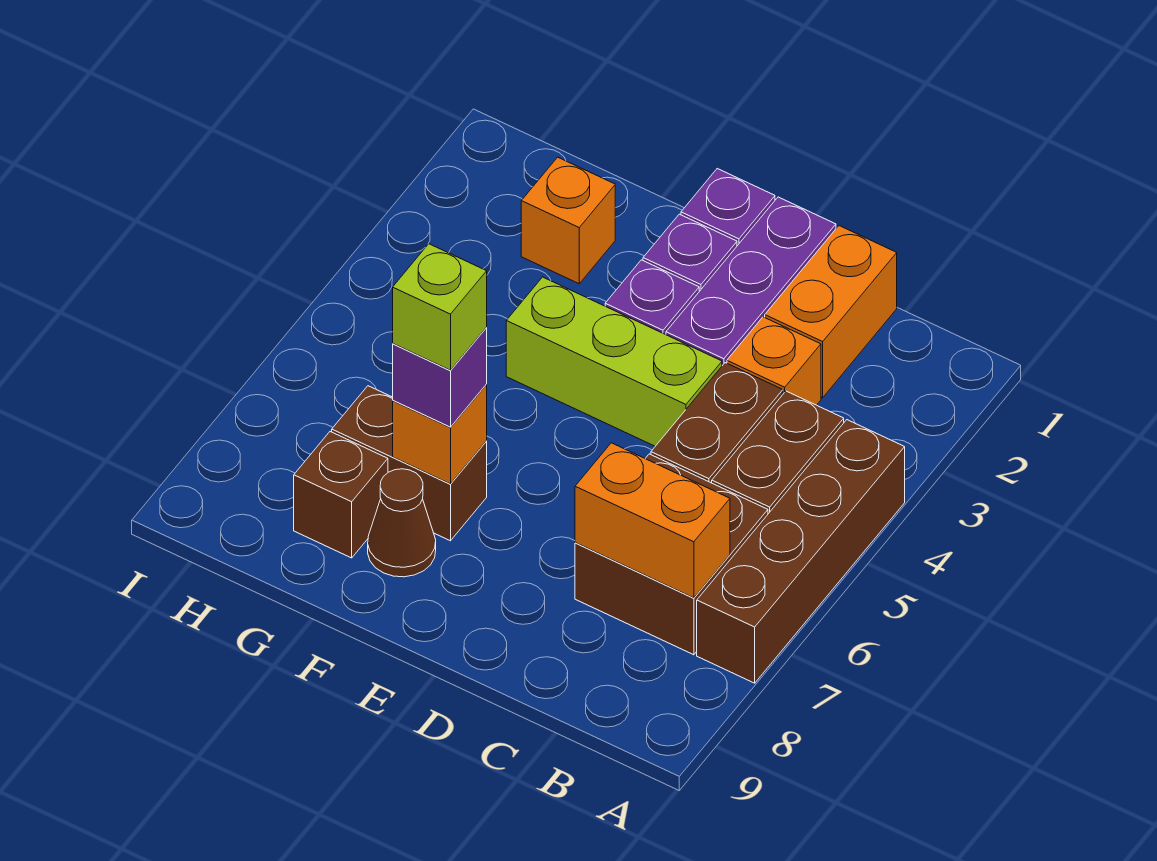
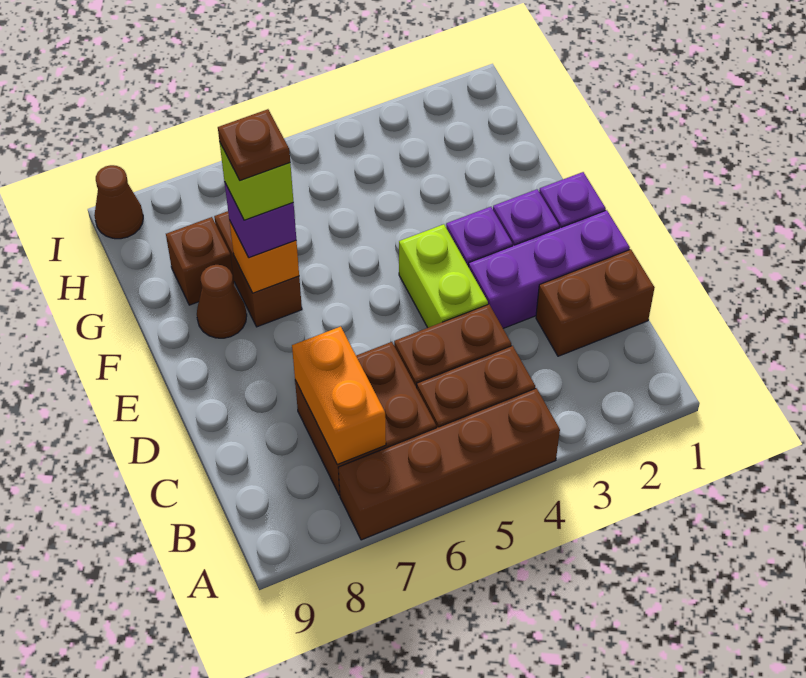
orange 1x2 brick [765,226,897,398] -> brown 1x2 brick [536,249,655,356]
orange 1x1 brick [727,317,821,405] -> none
lime 1x3 brick [506,277,722,446] -> lime 1x2 brick [399,224,488,328]
none -> brown 1x1 plate [218,109,290,180]
orange 1x1 brick [521,157,615,284] -> none
none -> brown 1x1 cone [94,165,143,239]

